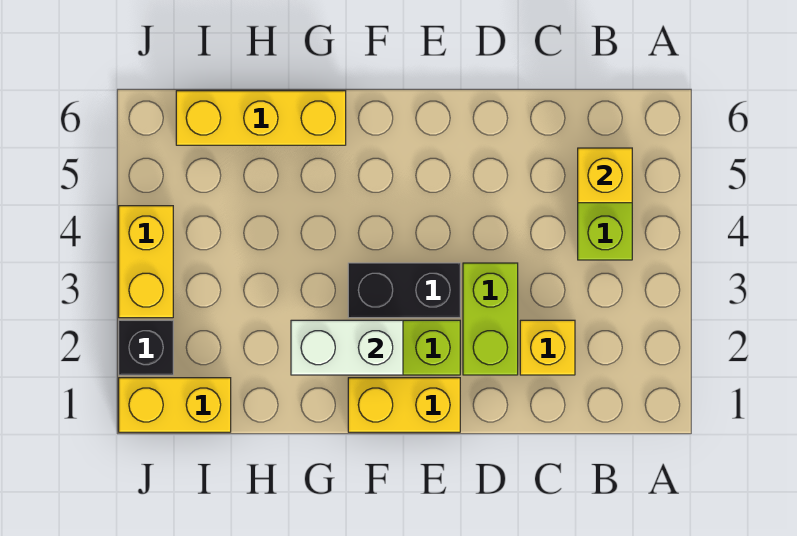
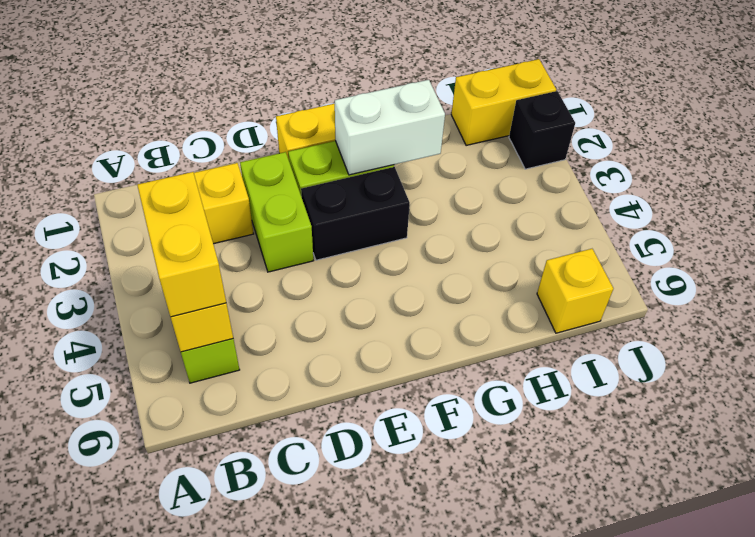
yellow 1x3 brick [176,91,346,145] -> yellow 1x1 brick [537,249,613,333]
yellow 1x2 brick [119,206,173,318] -> yellow 1x2 brick moved to [137,172,226,317]

